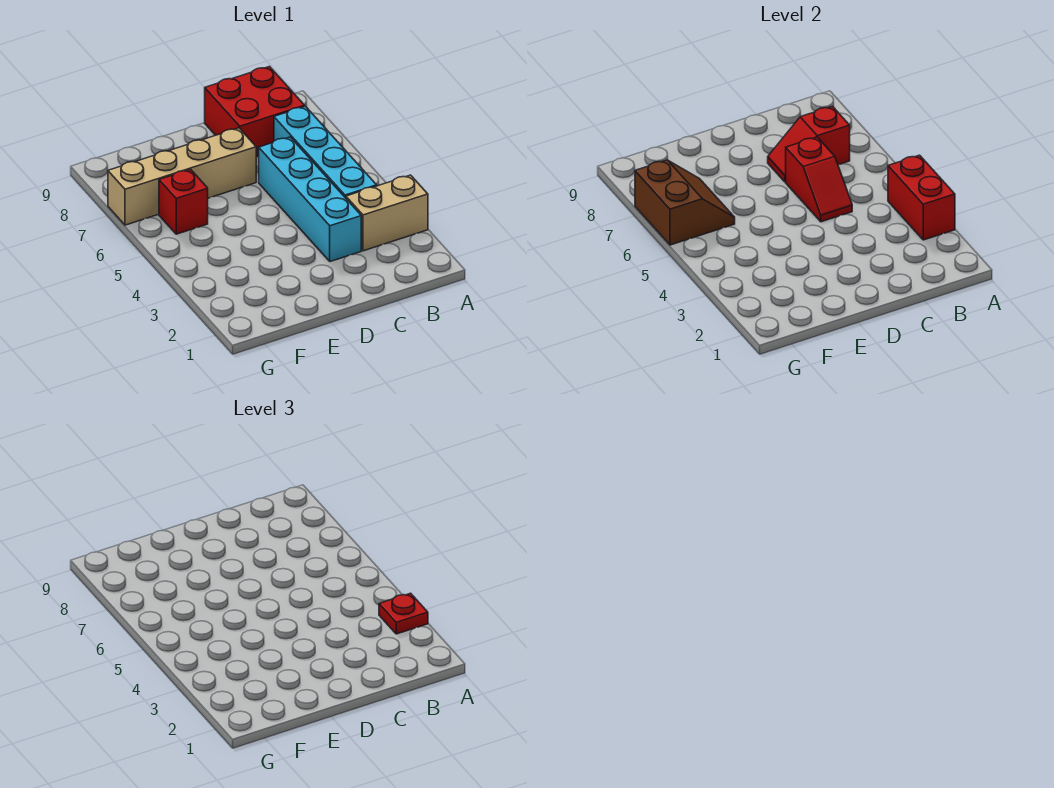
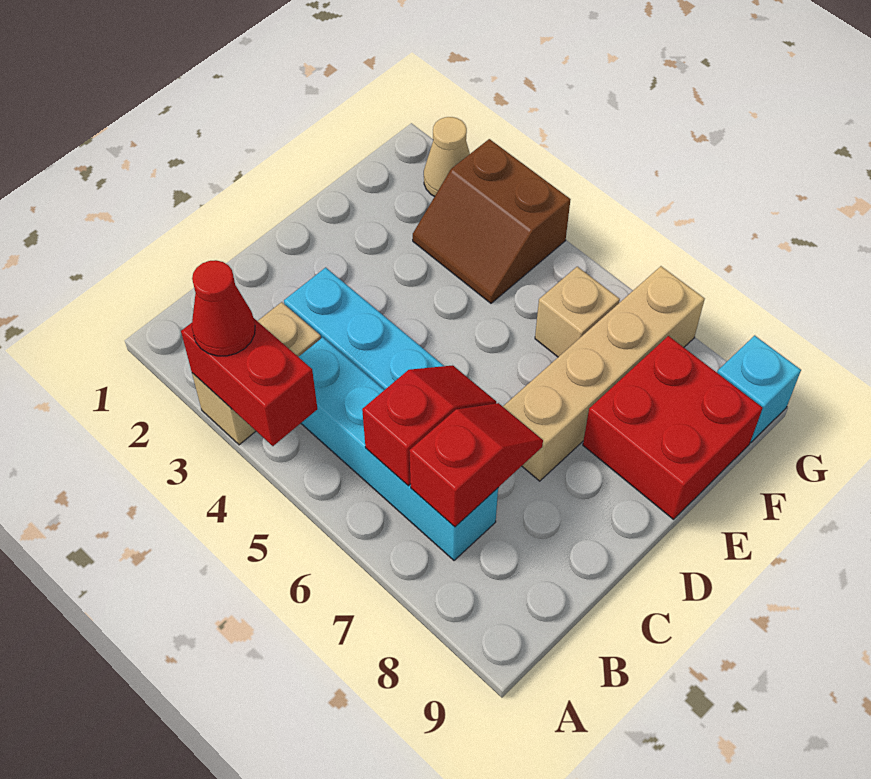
red 1x1 plate [379,593,428,634] -> red 1x1 cone [192,260,255,356]
red 2x2 brick [205,67,305,157] -> red 2x2 brick moved to [583,336,763,519]
red 1x2 slope [786,137,852,222] -> red 1x2 slope turned to [362,365,496,486]
red 1x1 brick [159,169,208,234] -> tan 1x1 brick [535,267,620,357]
brown 2x2 slope [635,160,735,245] -> brown 2x2 slope moved to [413,139,571,303]
none -> tan 1x1 cone [424,117,470,197]
none -> cyan 1x1 brick [717,335,801,442]

